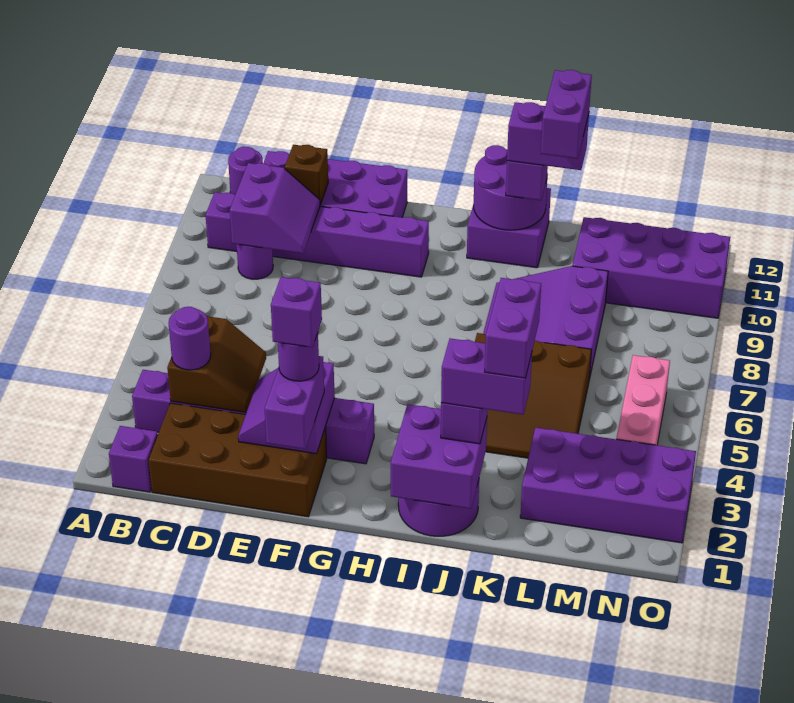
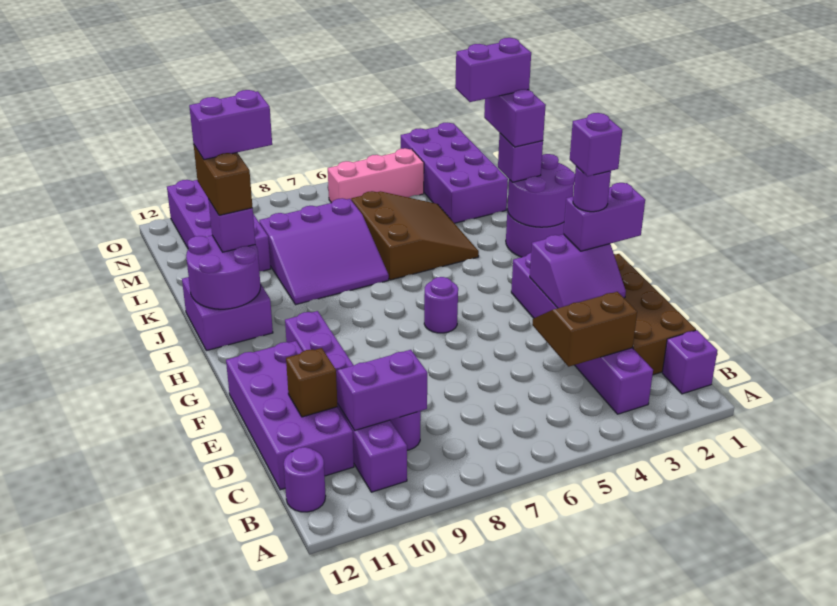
purple 1x1 round brick [169,307,211,370] -> purple 1x1 round brick moved to [424,277,458,333]
purple 2x2 brick [391,404,487,509] -> purple 2x2 round brick [507,154,575,227]
purple 1x2 brick [507,102,589,170] -> brown 1x2 brick [194,145,253,215]

